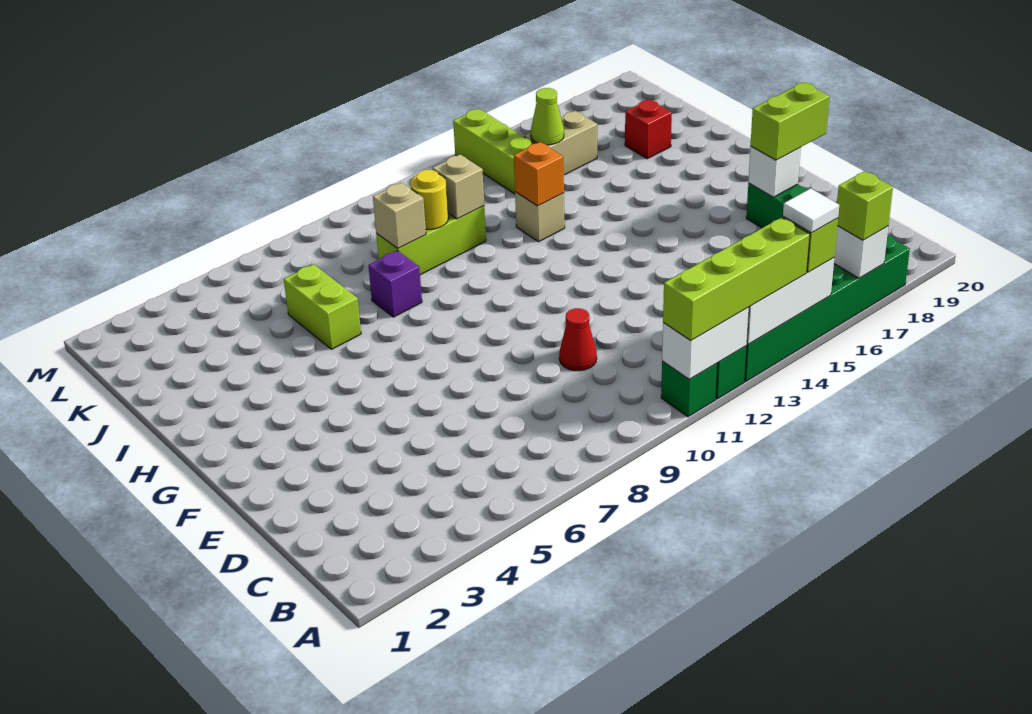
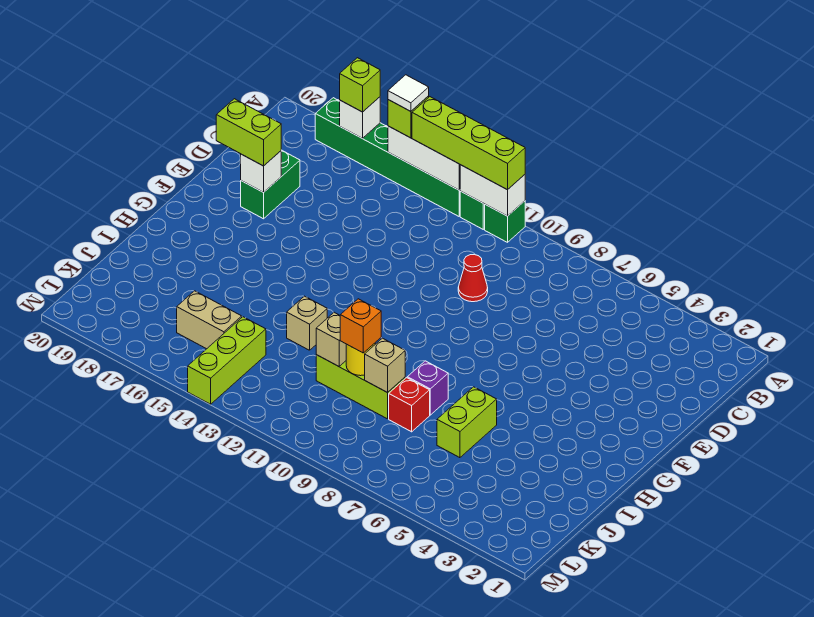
orange 1x1 brick [514,142,564,206] -> orange 1x1 brick moved to [340,299,381,353]
red 1x1 brick [625,100,672,159] -> red 1x1 brick moved to [389,378,430,432]
lime 1x1 cone [531,88,564,145] -> none

